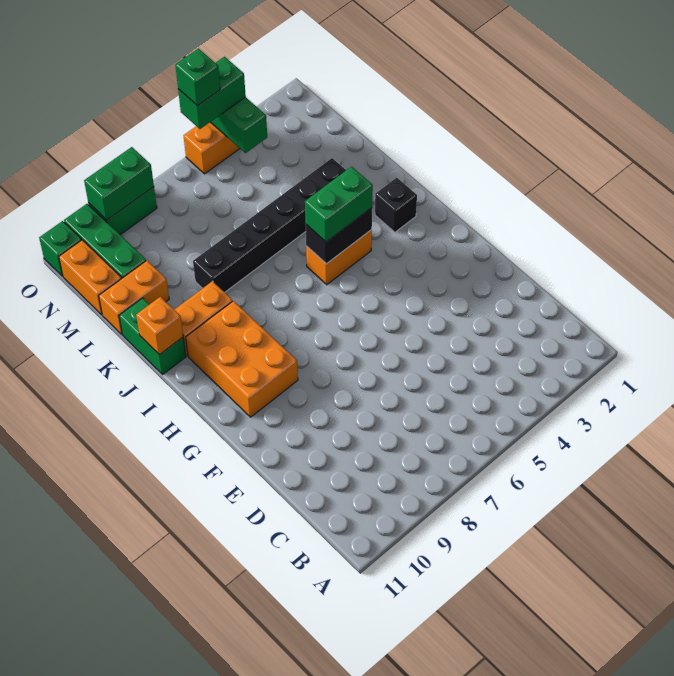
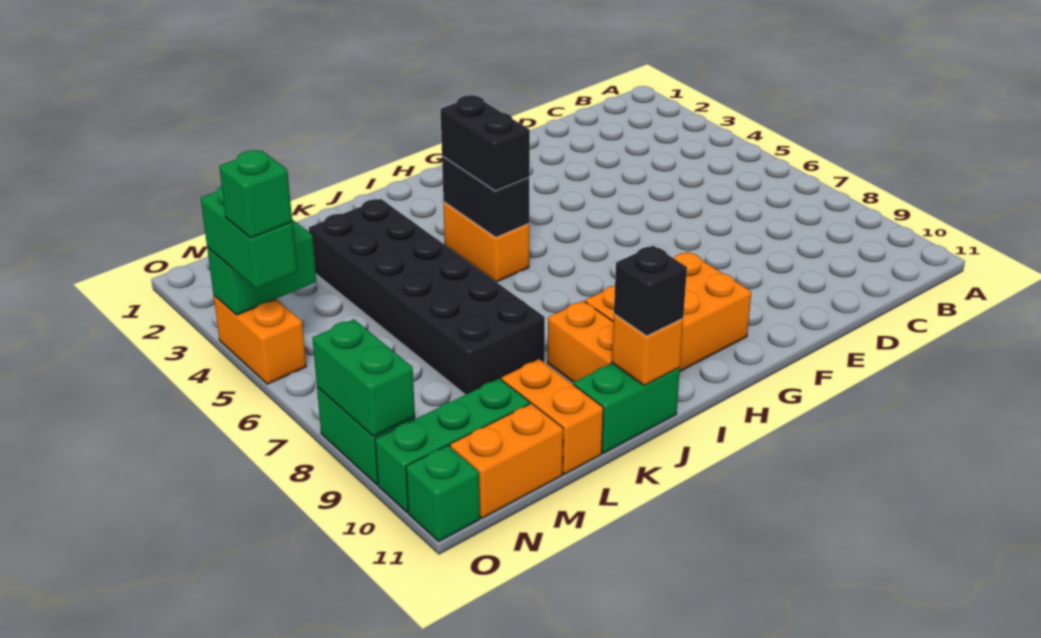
black 1x1 brick [375,178,417,232] -> black 1x1 brick moved to [614,246,687,336]
green 1x2 brick [305,167,373,242] -> black 1x2 brick [440,95,530,191]
black 1x6 brick [193,158,346,292] -> black 2x6 brick [309,199,545,395]

